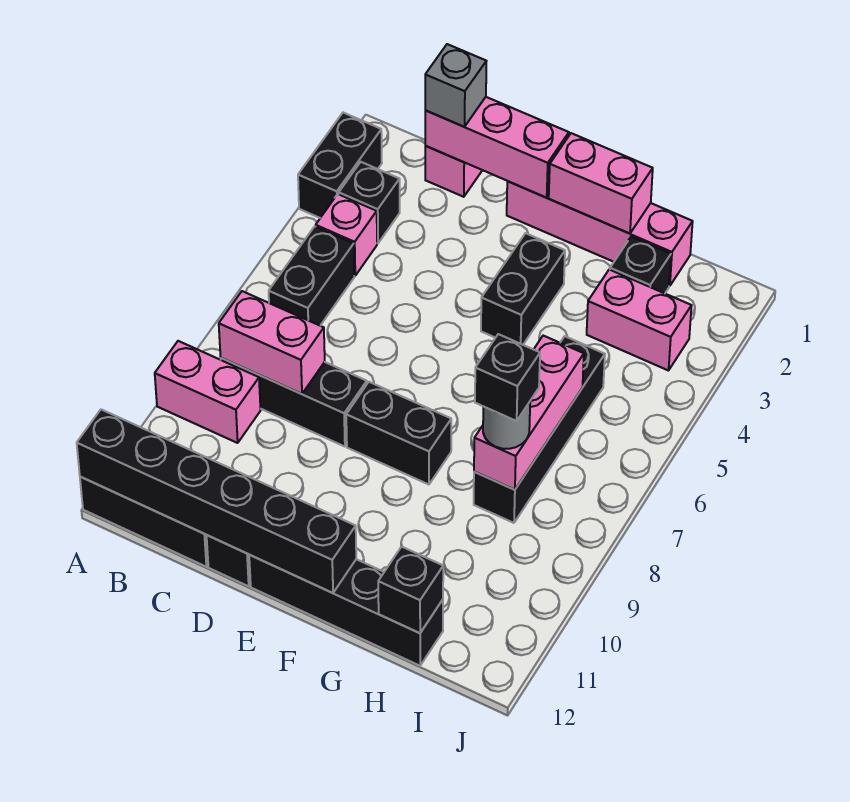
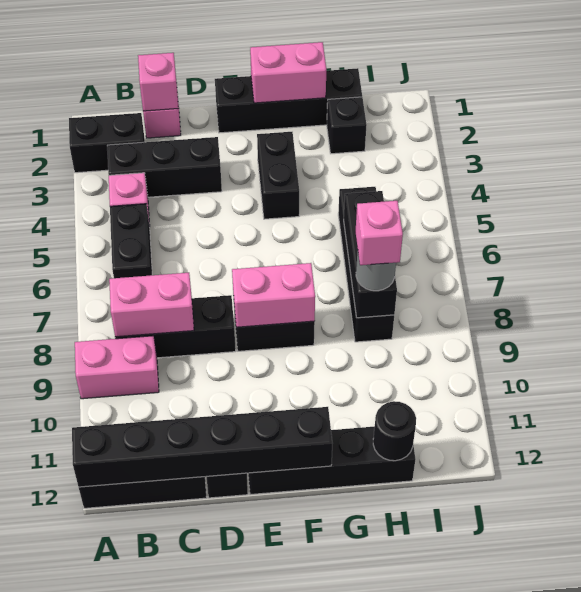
black 1x2 brick [298,113,382,218] -> black 1x2 brick turned to [69,113,145,173]
black 1x1 brick [339,162,400,243] -> black 1x3 brick [107,137,222,197]
pink 1x3 brick [425,97,569,198] -> pink 1x1 brick [138,53,178,111]
grey 1x1 brick [425,44,487,127] -> none
pink 1x4 brick [507,181,693,286] -> black 1x4 brick [215,68,362,133]
pink 1x2 brick [587,270,692,371] -> pink 1x2 brick moved to [232,263,315,327]
pink 1x3 brick [474,336,584,490] -> black 1x3 brick [344,191,397,318]
black 1x1 brick [475,334,540,421] -> pink 1x1 brick [355,201,403,265]
black 1x1 brick [378,547,443,633] -> black 1x1 round brick [373,401,416,461]

